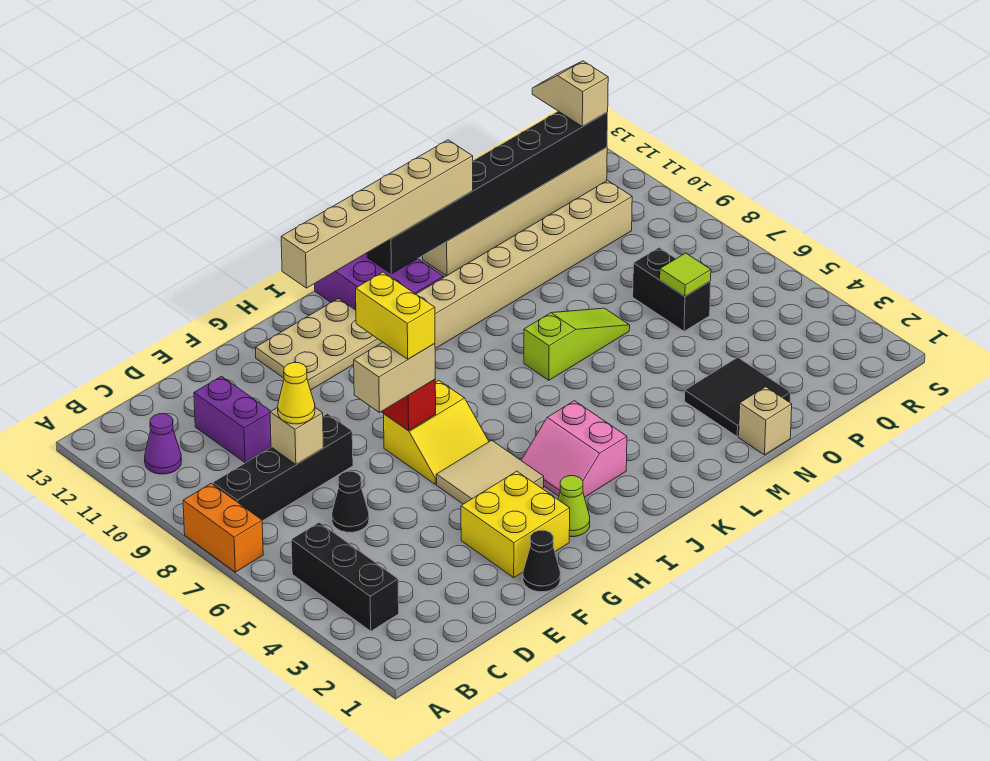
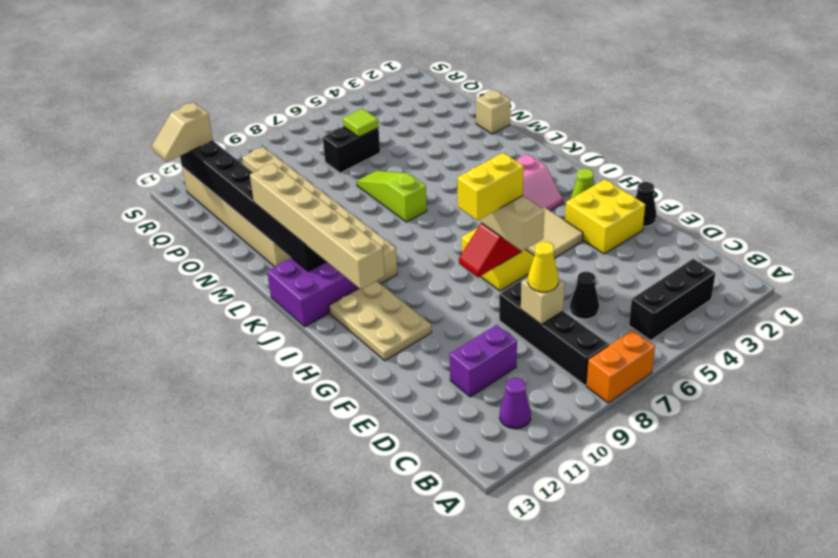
black 2x2 tile [685,357,791,437] -> none

